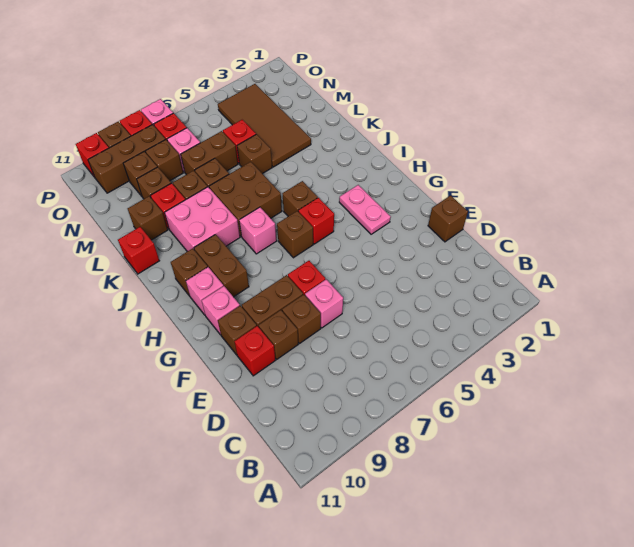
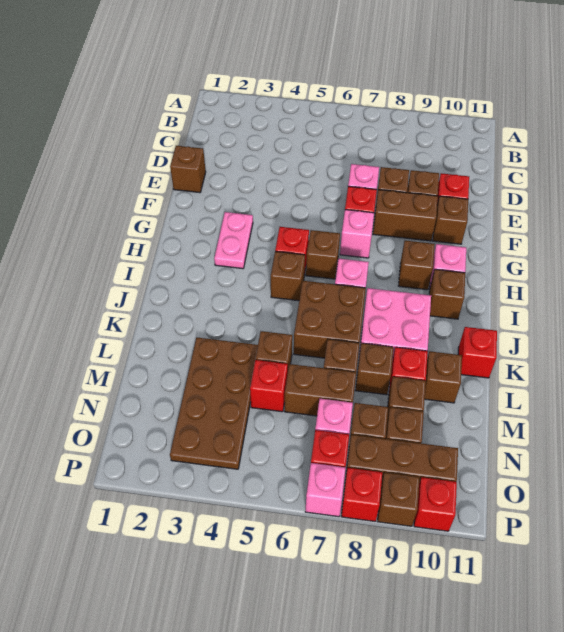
pink 1x1 brick [202,286,240,335] -> pink 1x1 brick moved to [340,210,374,258]
brown 1x2 brick [194,234,249,297] -> brown 1x1 brick [399,241,435,290]
brown 2x4 tile [218,84,311,167] -> brown 2x4 plate [170,338,258,469]

